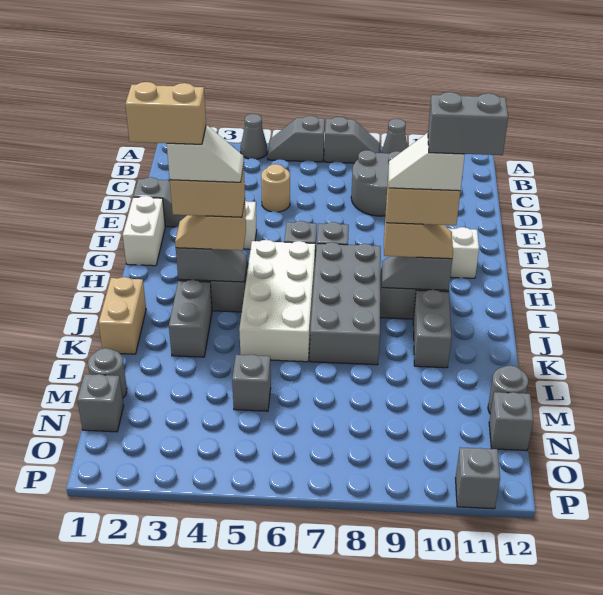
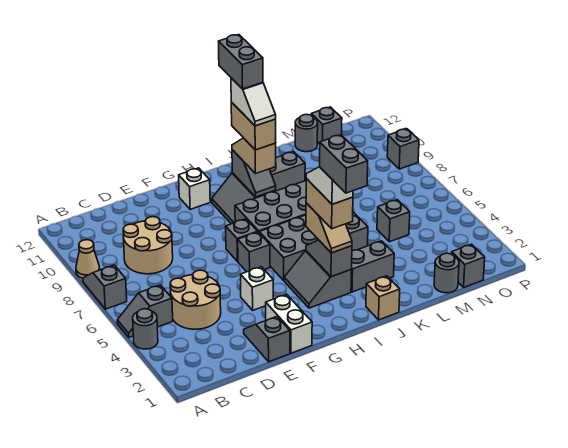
grey 1x1 cone [241,114,267,159] -> grey 1x1 round brick [133,309,158,349]
grey 1x2 slope [268,116,325,162] -> grey 1x2 slope turned to [117,285,173,337]
grey 1x1 cone [382,119,408,154] -> tan 1x1 cone [76,240,100,278]
grey 2x2 round brick [351,150,401,216] -> tan 2x2 round brick [123,217,173,274]
tan 1x1 round brick [261,164,290,212] -> tan 2x2 round brick [170,270,221,329]
white 1x2 brick [123,196,165,266] -> white 1x2 brick turned to [266,294,312,353]
white 2x4 brick [239,240,315,362] -> grey 2x4 brick [259,212,368,280]
tan 1x2 brick [125,82,206,144] -> grey 1x2 brick [320,135,368,193]
tan 1x2 brick [99,277,146,354] -> tan 1x1 brick [366,276,400,320]
grey 1x1 brick [456,447,500,509] -> grey 1x1 brick moved to [387,129,419,169]

